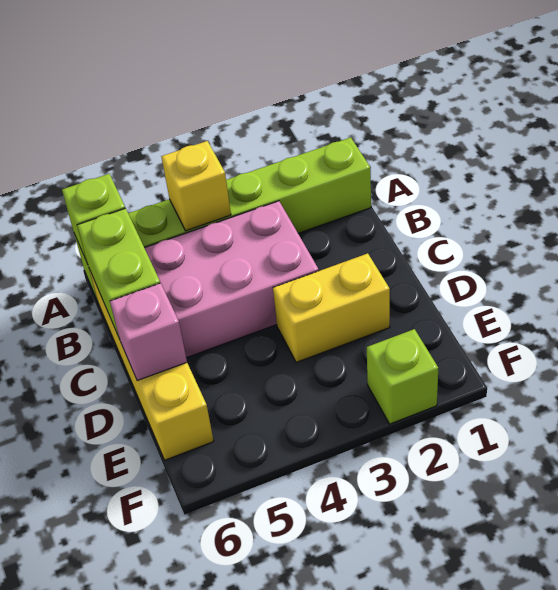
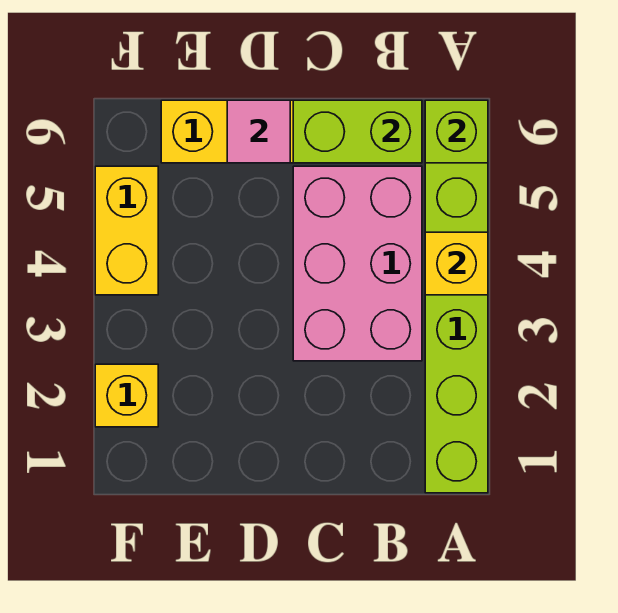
yellow 1x2 brick [273,253,390,362] -> yellow 1x2 brick moved to [95,166,158,295]
pink 1x1 brick [110,283,187,381] -> pink 1x1 tile [227,100,290,163]
lime 1x1 brick [367,329,438,424] -> yellow 1x1 brick [95,364,158,427]

